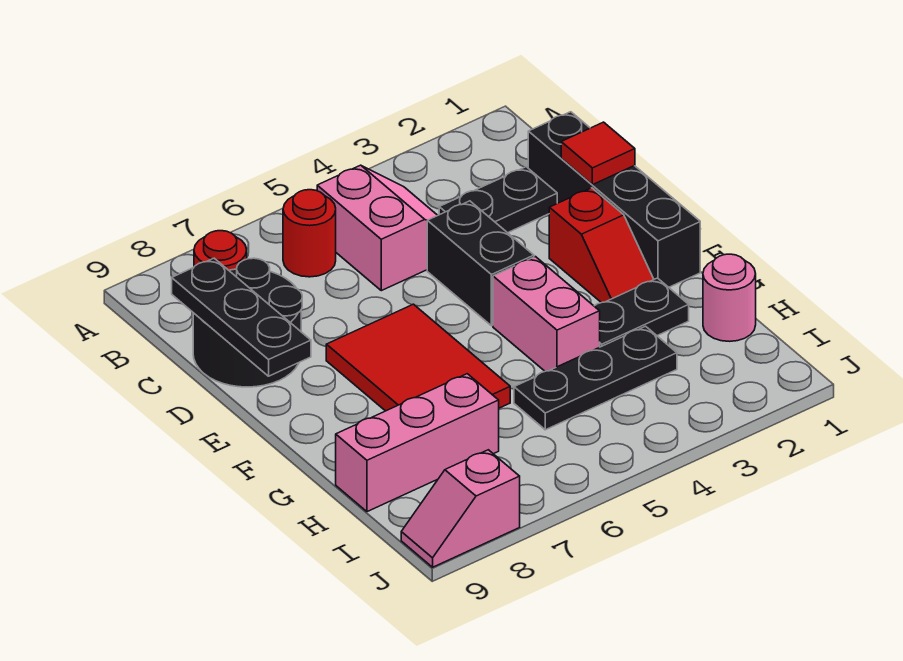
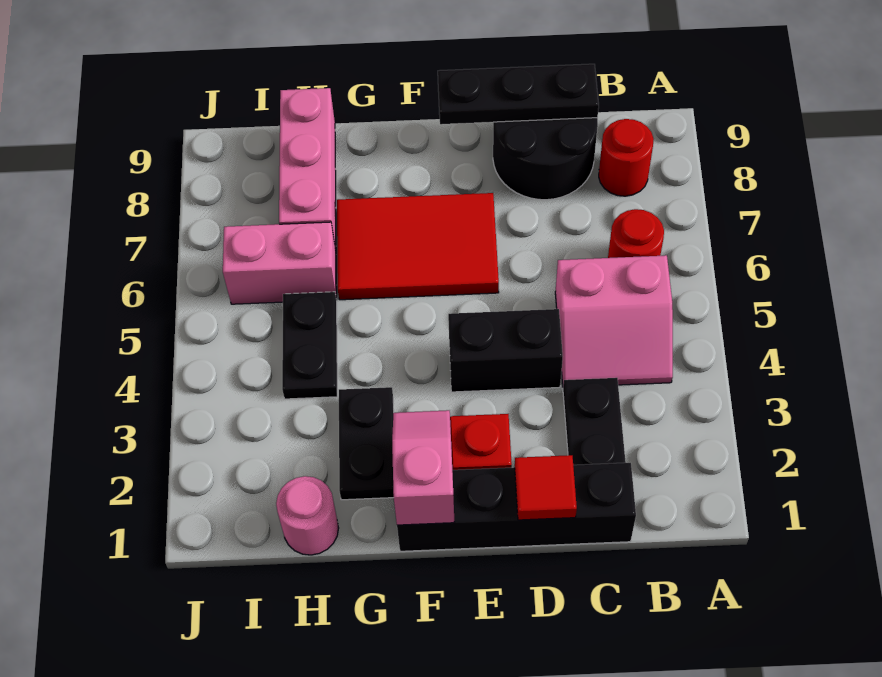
pink 1x2 brick [493,257,600,371] -> pink 1x2 brick moved to [223,222,337,304]
black 1x3 plate [514,326,677,430] -> black 1x2 plate [282,292,337,399]
pink 1x2 slope [401,450,520,567] -> pink 1x2 slope moved to [392,410,454,525]

